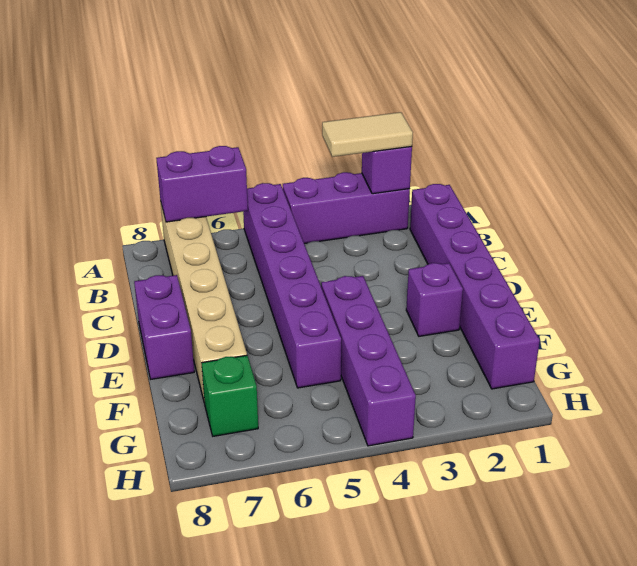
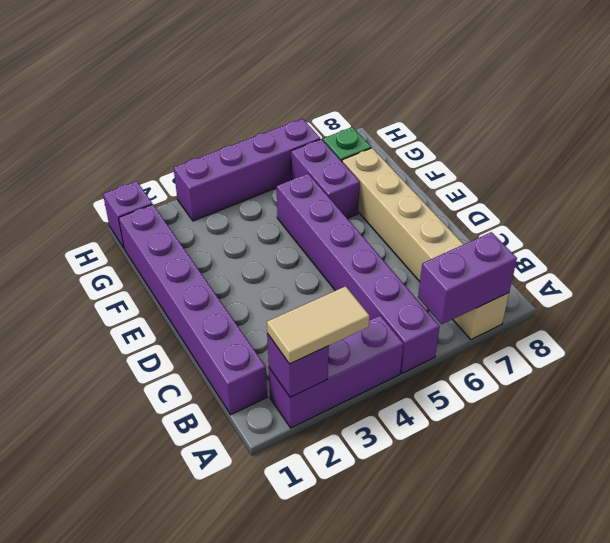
purple 1x2 brick [134,275,194,379] -> purple 1x2 brick moved to [291,139,360,219]
purple 1x1 brick [406,263,463,336] -> purple 1x1 brick moved to [103,181,152,248]
purple 1x4 brick [321,276,416,446] -> purple 1x4 brick turned to [174,119,320,221]

